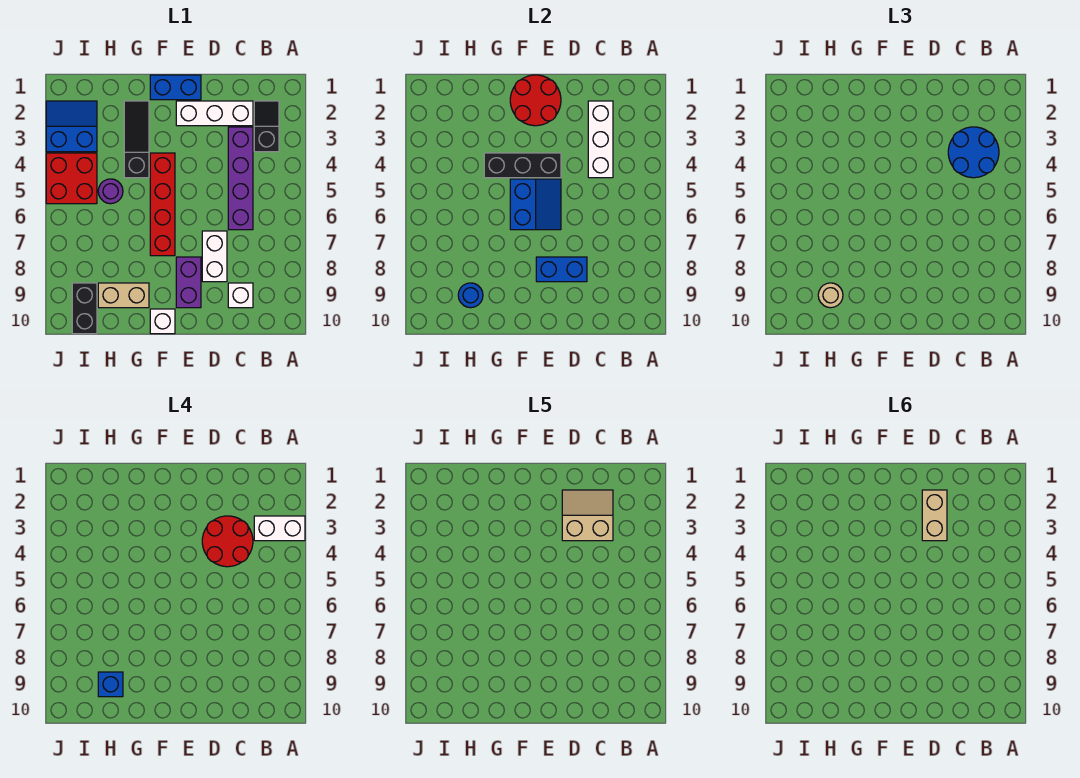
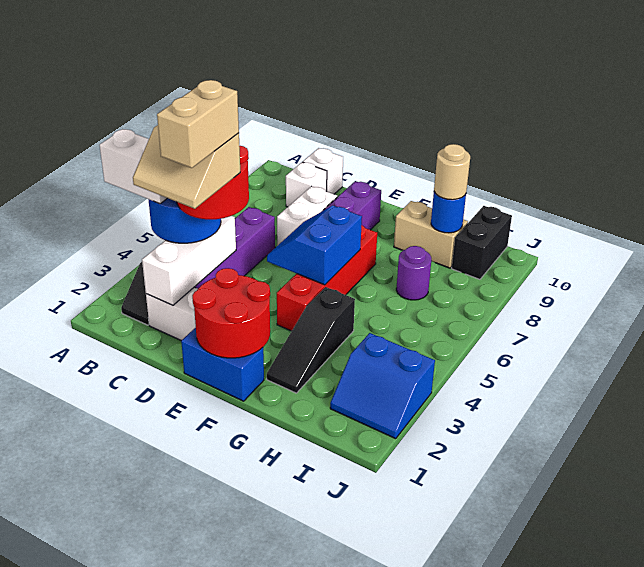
blue 1x2 brick [536,257,587,282] -> none
black 1x3 brick [484,153,561,178] -> none
white 1x1 brick [150,309,175,334] -> white 1x1 brick moved to [303,148,343,194]
purple 1x1 round brick [98,179,123,204] -> purple 1x1 round brick moved to [396,246,431,300]
blue 1x1 brick [98,672,123,697] -> none
red 2x2 brick [46,153,97,204] -> none

